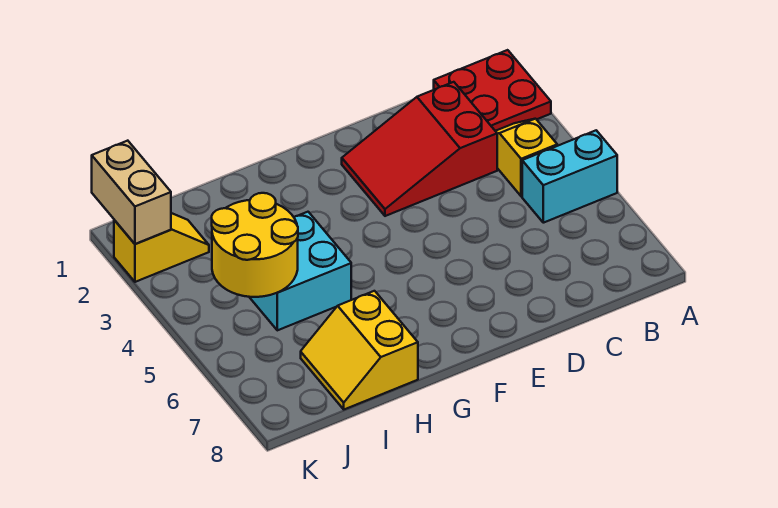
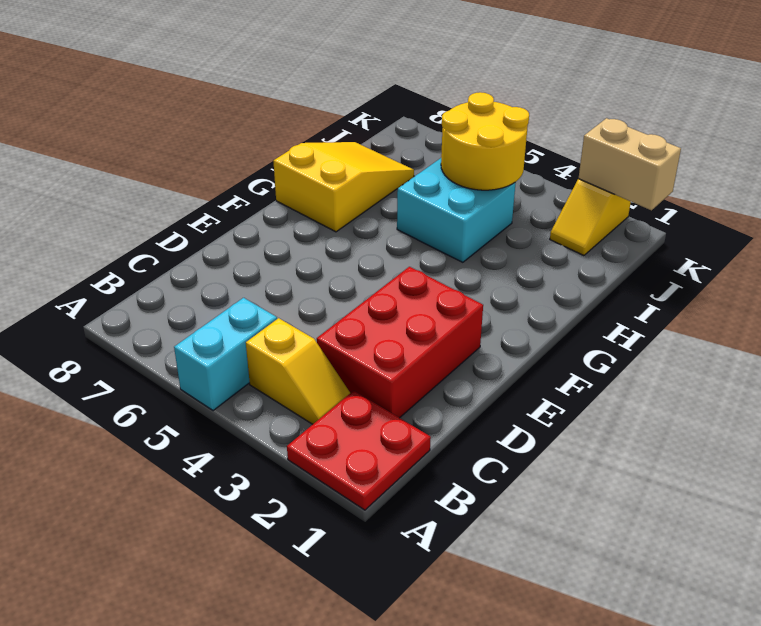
red 2x3 slope [342,82,497,216] -> red 2x3 brick [317,267,483,418]
yellow 2x2 slope [301,291,418,409] -> yellow 2x3 slope [273,142,414,232]

